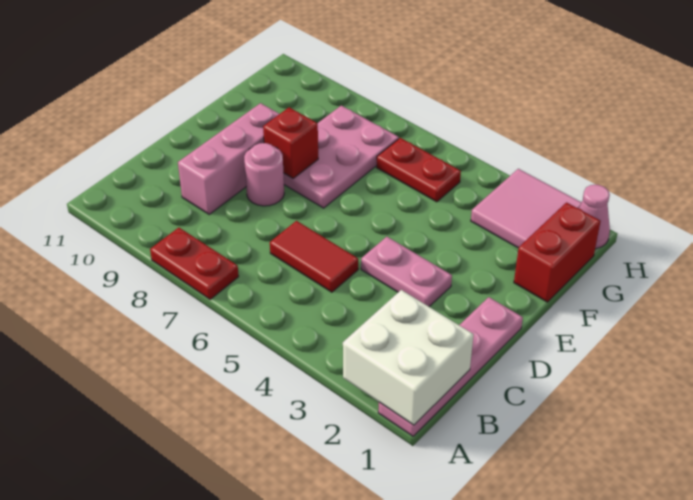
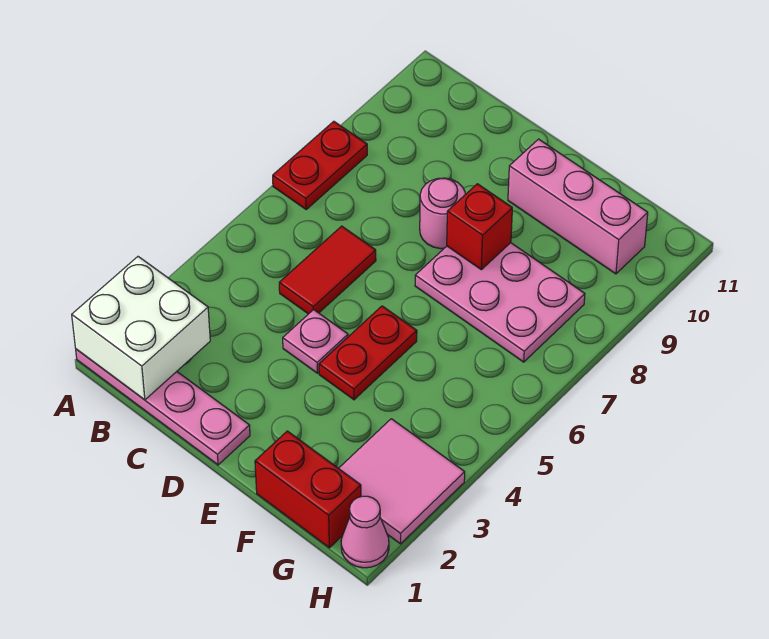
pink 1x3 brick [178,103,279,214] -> pink 1x3 brick moved to [508,139,648,274]
pink 1x2 plate [361,237,452,306] -> pink 1x1 plate [283,309,348,373]
red 1x2 plate [376,138,461,202] -> red 1x2 plate moved to [319,306,417,400]

